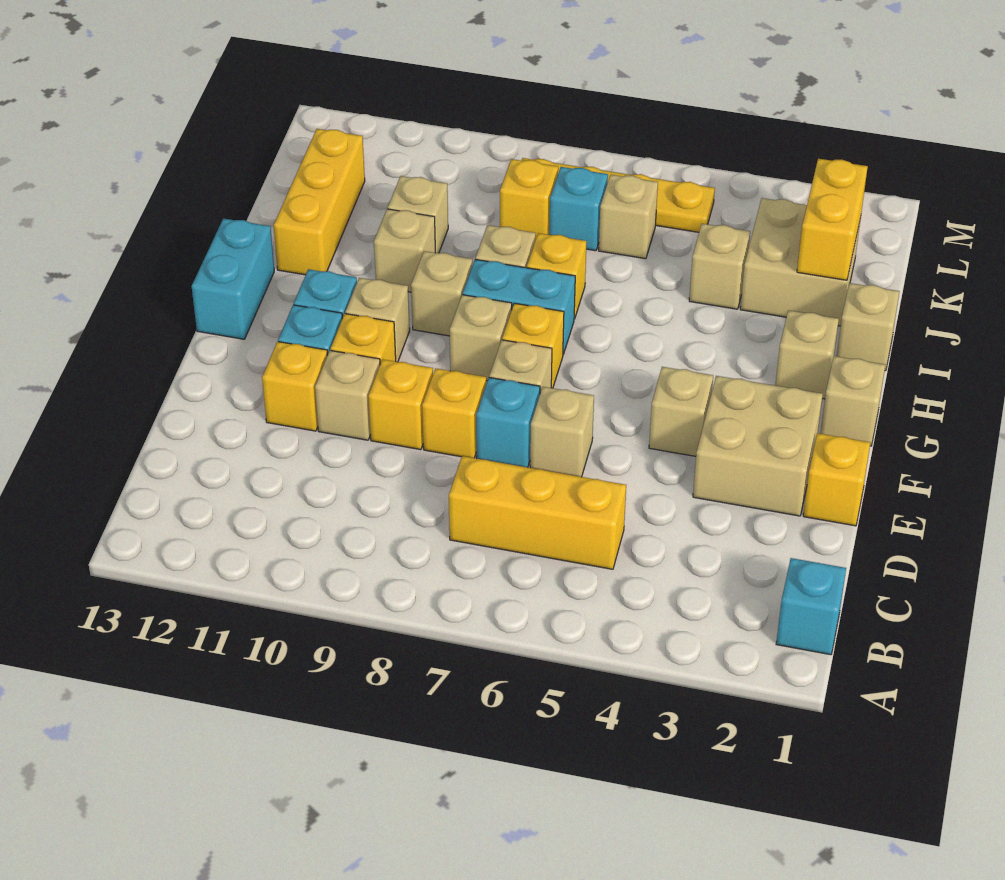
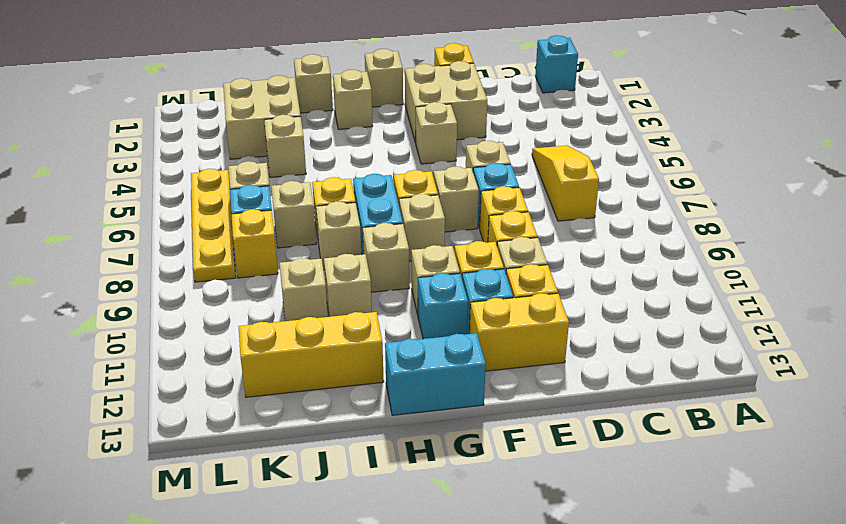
yellow 1x3 brick [449,456,626,569] -> yellow 1x3 slope [532,145,599,221]
yellow 1x2 brick [797,159,868,280] -> yellow 1x2 brick moved to [470,293,569,371]
none -> tan 1x1 brick [271,181,316,248]

